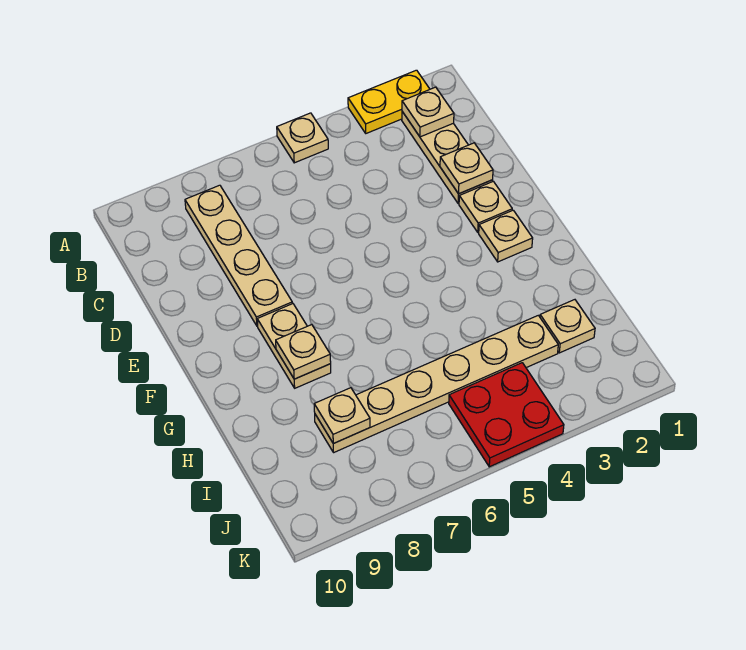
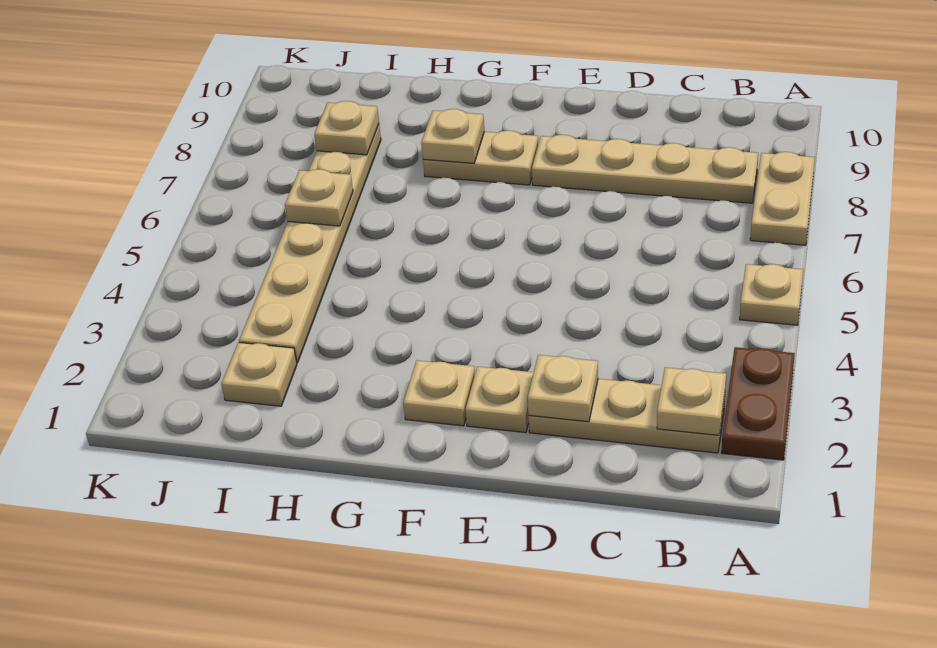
yellow 1x2 plate [348,70,430,133] -> brown 1x2 plate [721,347,795,460]
none -> tan 1x2 plate [750,152,815,245]
none -> tan 1x1 plate [285,169,353,226]
red 2x2 plate [449,363,564,467] -> none

